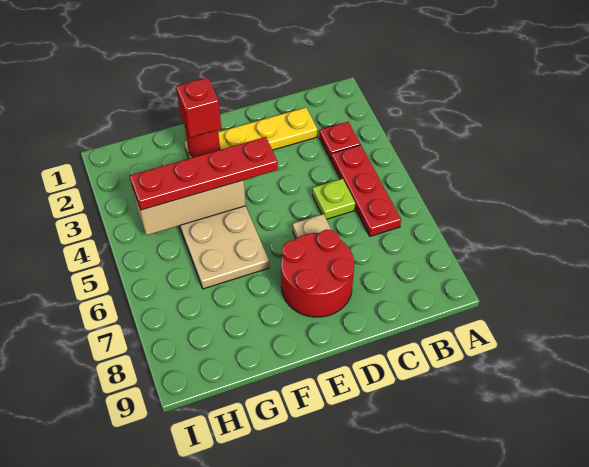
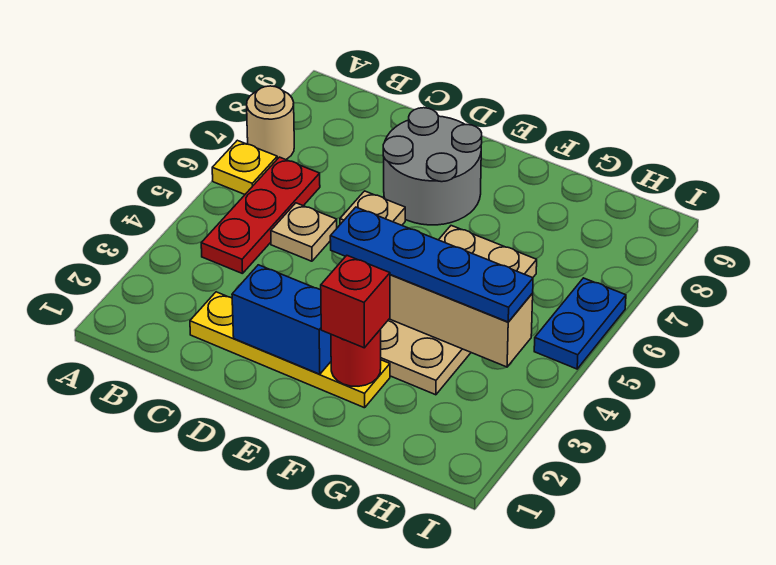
none -> yellow 1x1 plate [212,140,277,194]
none -> tan 1x1 round brick [247,86,294,160]
red 1x1 plate [319,122,360,160] -> none
lime 1x1 plate [312,179,355,219] -> tan 1x1 plate [271,203,337,261]
none -> blue 1x2 brick [232,265,331,374]
red 2x2 round brick [281,229,354,317] -> grey 2x2 round brick [383,108,482,225]
red 1x4 plate [130,137,278,210] -> blue 1x4 plate [330,207,533,322]
none -> blue 1x2 plate [534,278,626,369]

